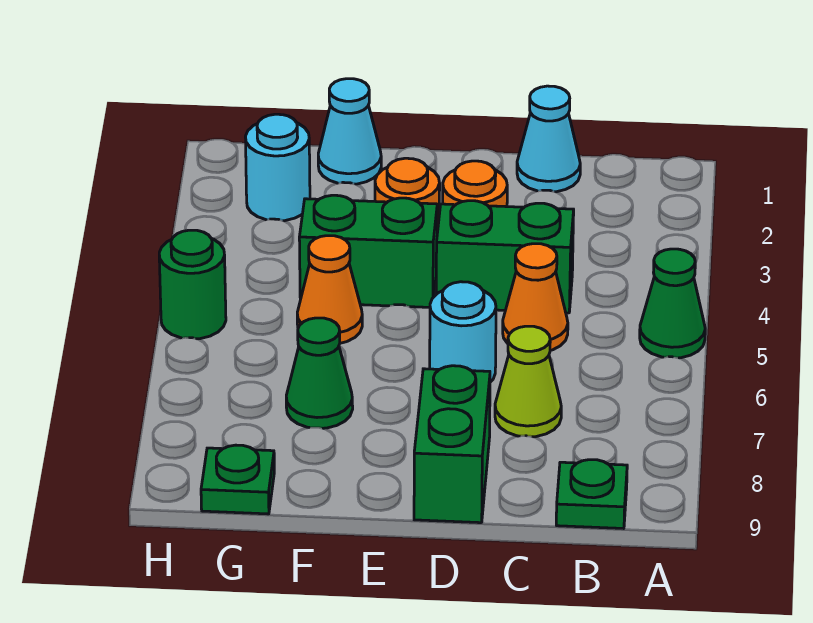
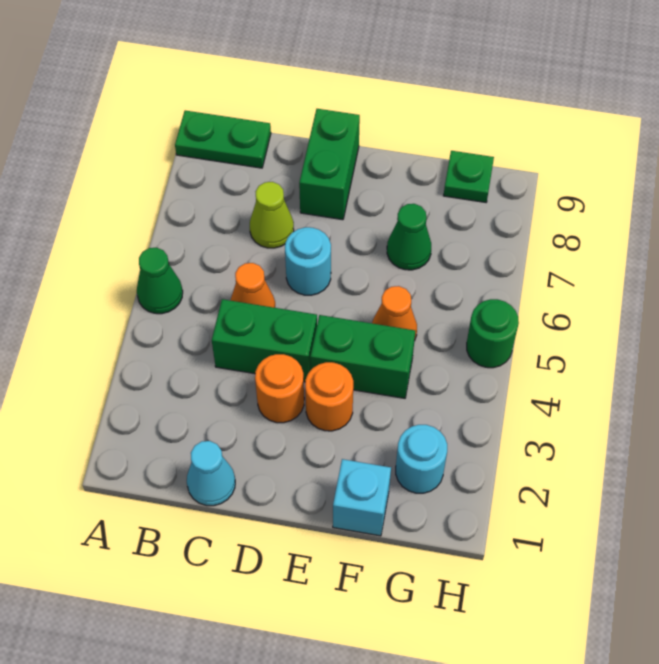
green 1x1 plate [556,460,627,529] -> green 1x2 plate [175,110,271,168]
cyan 1x1 cone [318,79,381,184] -> cyan 1x1 brick [333,459,391,536]

